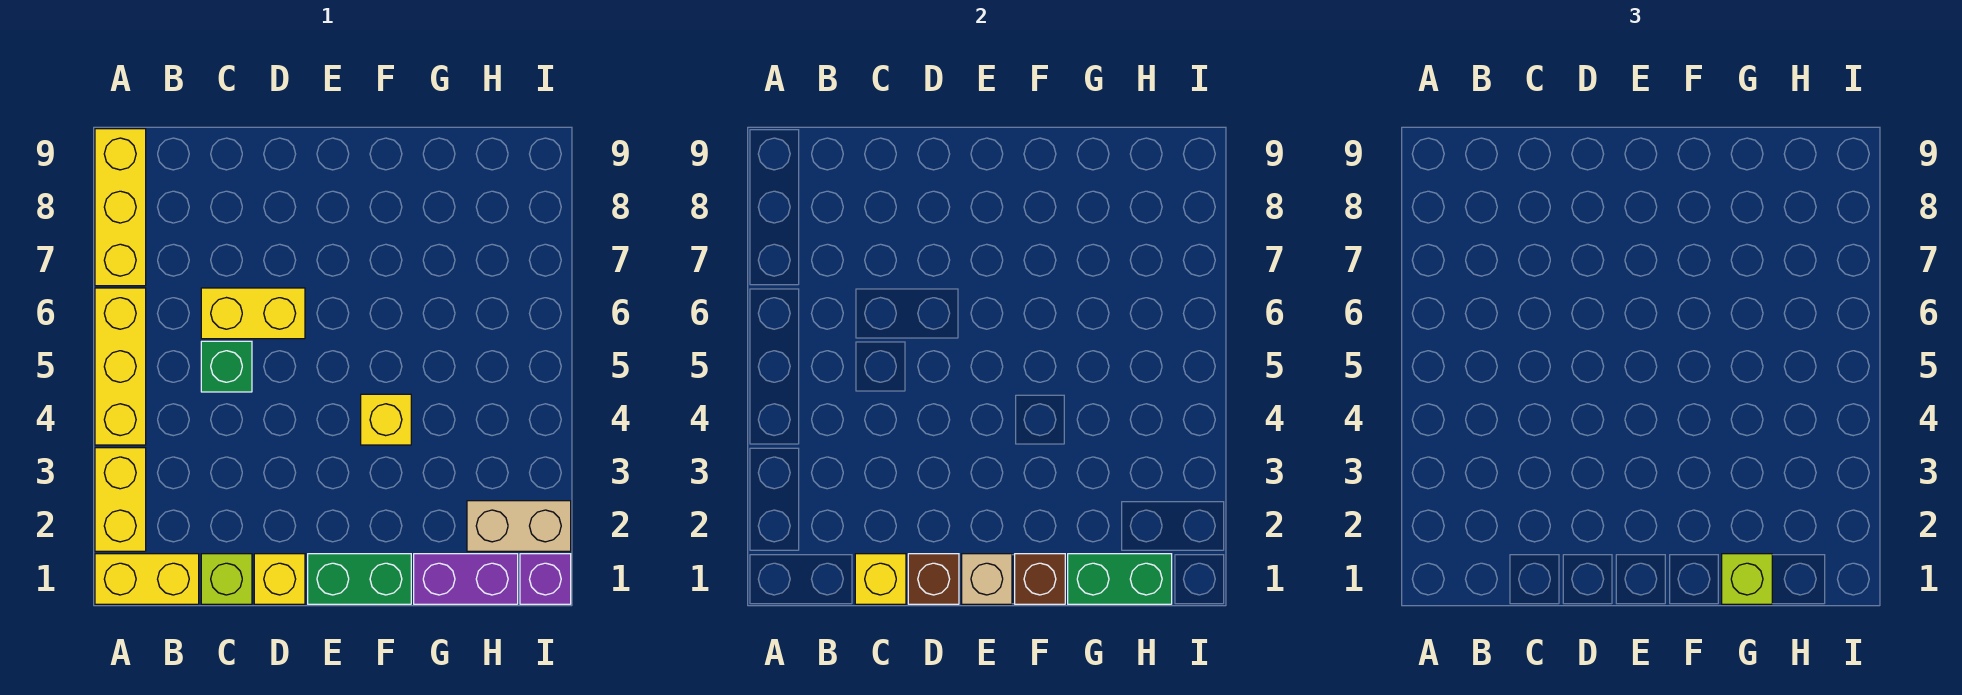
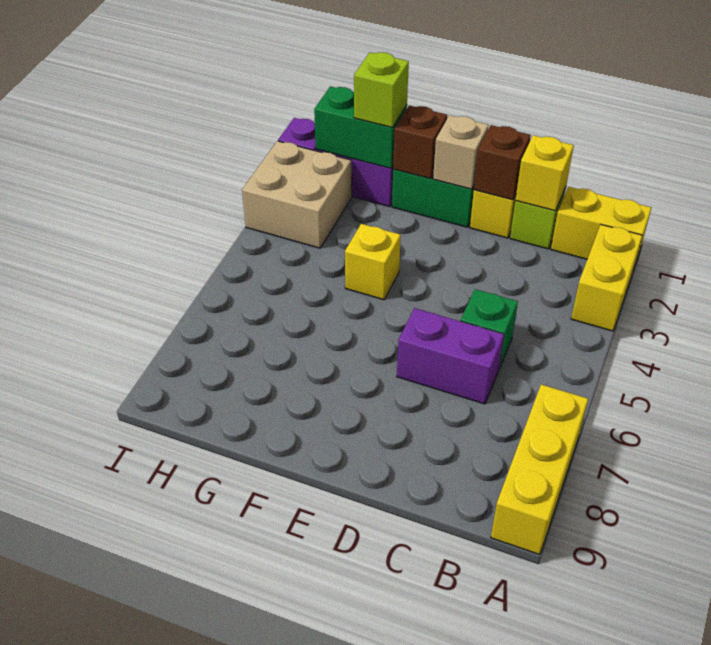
yellow 1x3 brick [95,288,146,445] -> none
yellow 1x2 brick [201,288,305,339] -> purple 1x2 brick [397,308,504,404]
tan 1x2 brick [467,501,571,551] -> tan 2x2 brick [242,141,352,248]

